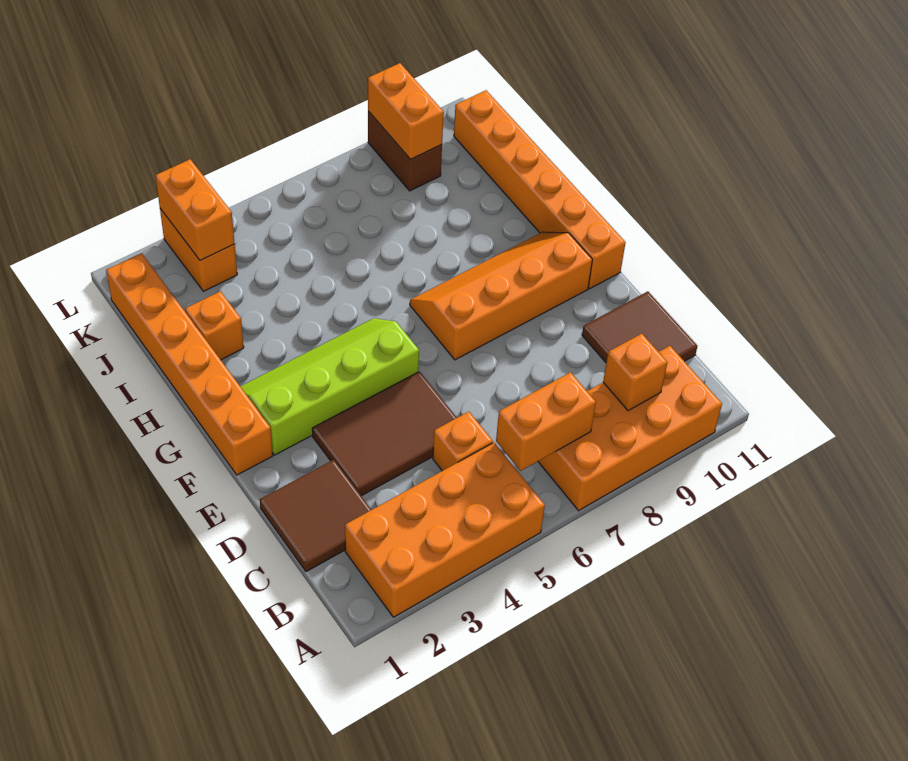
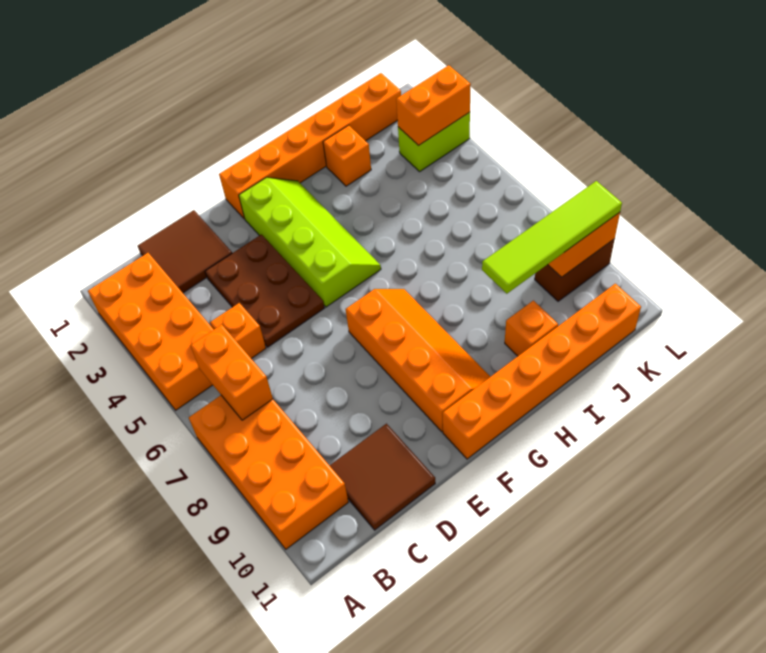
orange 1x1 brick [603,334,668,411] -> orange 1x1 brick moved to [505,301,558,356]
brown 2x3 tile [312,372,457,496] -> brown 2x3 plate [205,235,324,347]
none -> lime 1x4 tile [482,181,622,294]
orange 1x2 brick [160,209,237,291] -> lime 1x2 brick [398,112,470,172]

